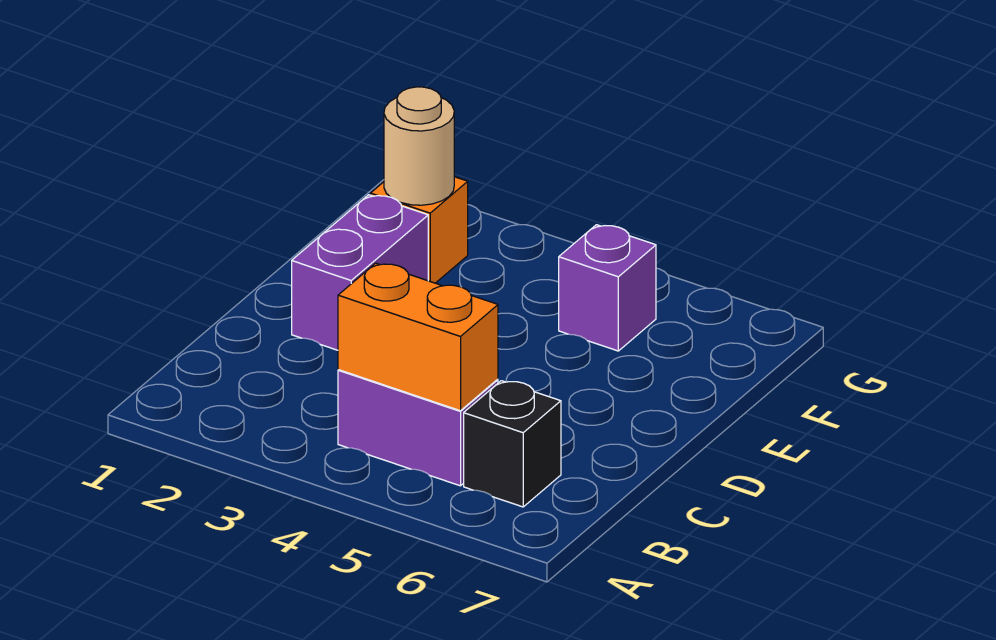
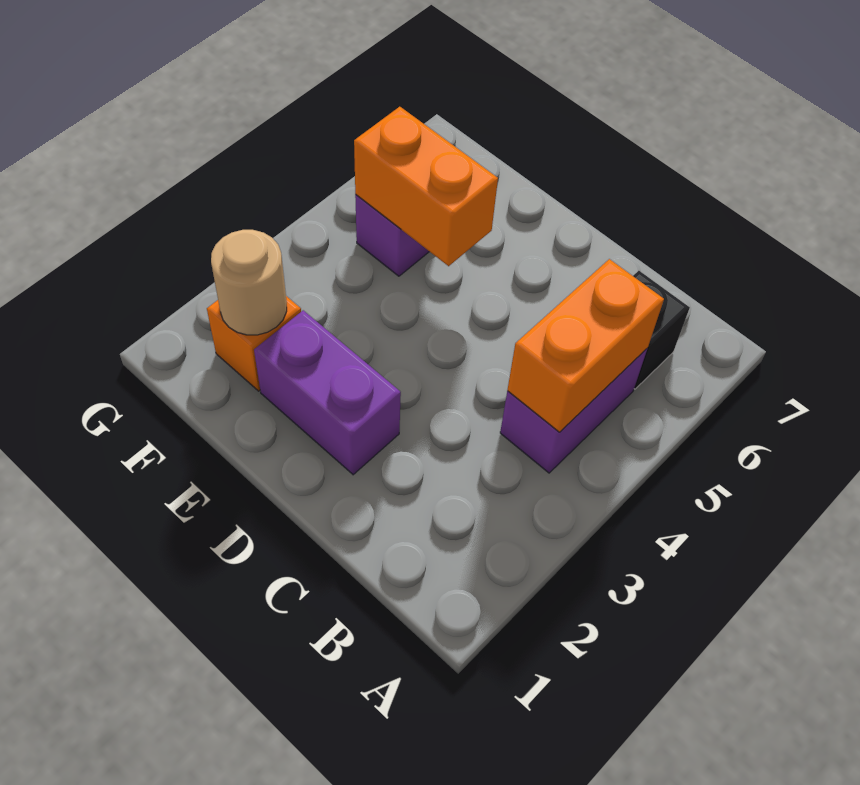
none -> orange 1x2 brick [354,107,498,266]

